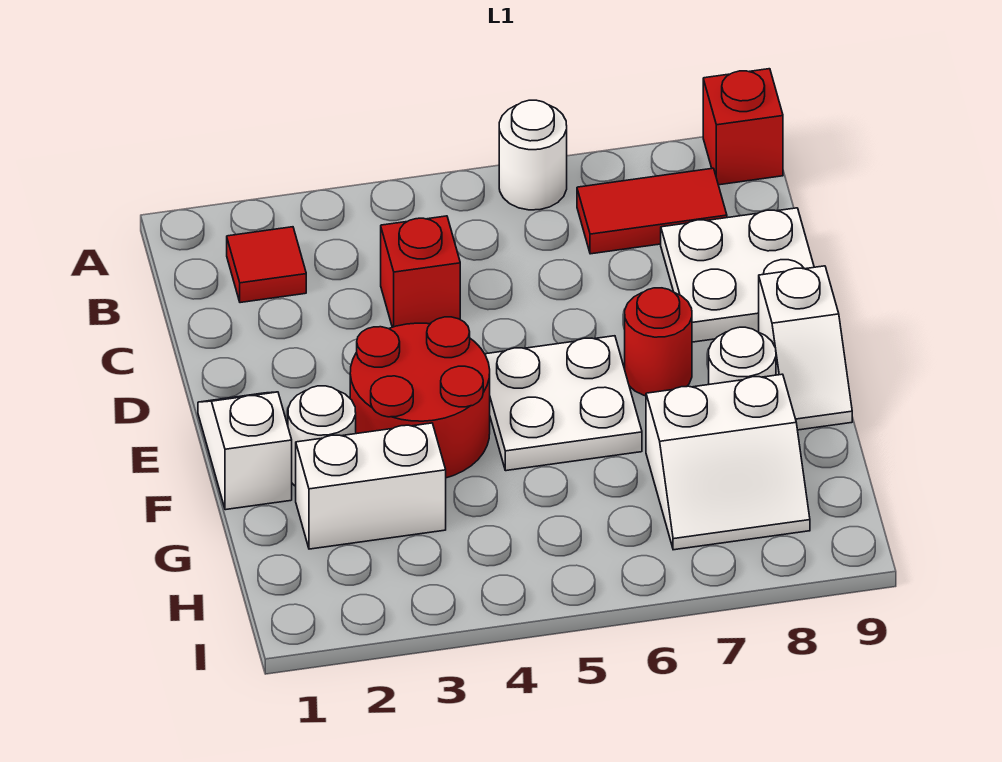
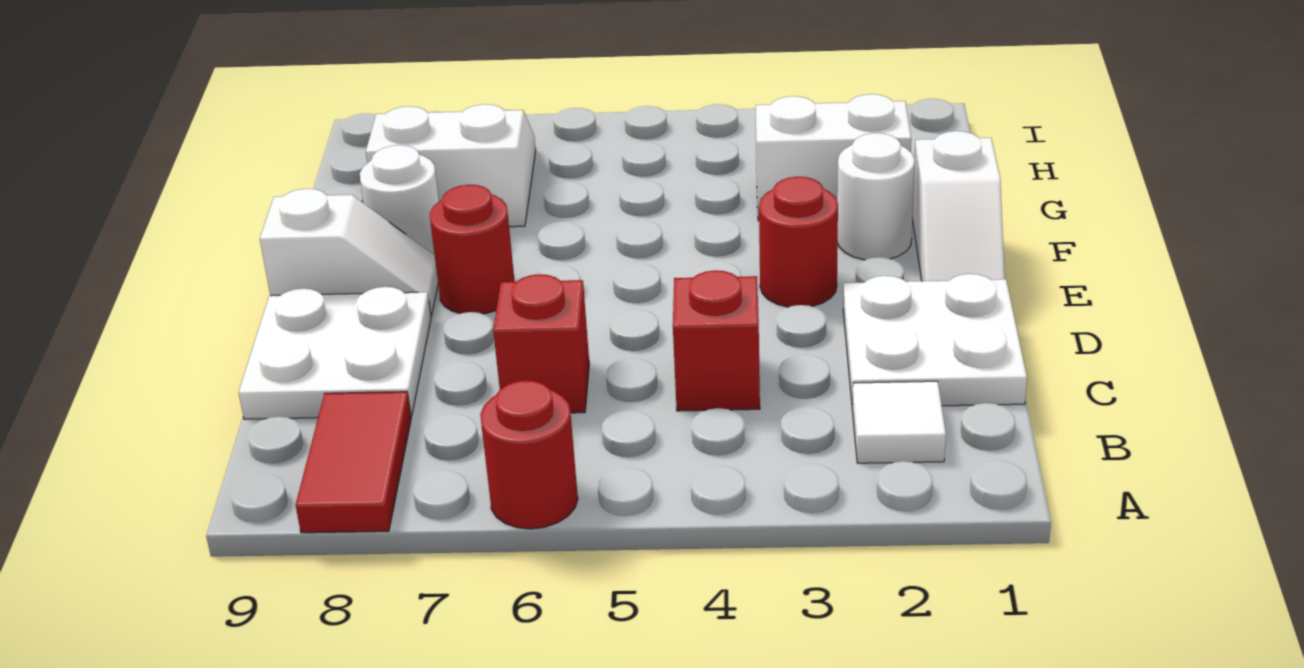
white 1x1 round brick [499,100,567,210] -> red 1x1 round brick [480,380,578,529]
red 1x1 brick [703,69,783,185] -> red 1x1 brick moved to [493,274,589,413]
red 1x1 tile [227,227,306,303] -> white 1x1 tile [852,381,946,463]
red 1x2 tile [577,168,727,254] -> red 1x2 tile turned to [296,392,411,533]
red 2x2 round brick [350,317,490,478] -> red 1x1 round brick [759,177,838,307]
white 2x2 plate [485,336,642,471] -> white 2x2 plate moved to [843,274,1027,406]
white 1x2 slope [759,266,852,430] -> white 1x2 slope turned to [260,189,438,316]

